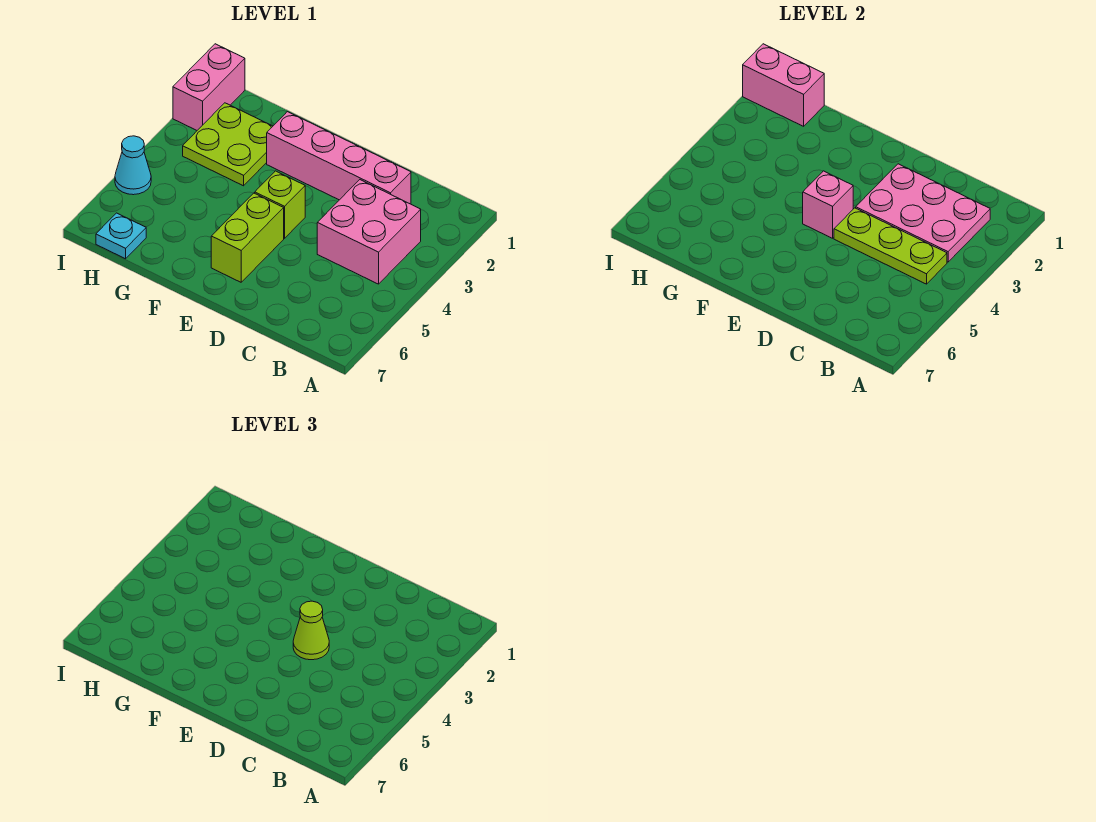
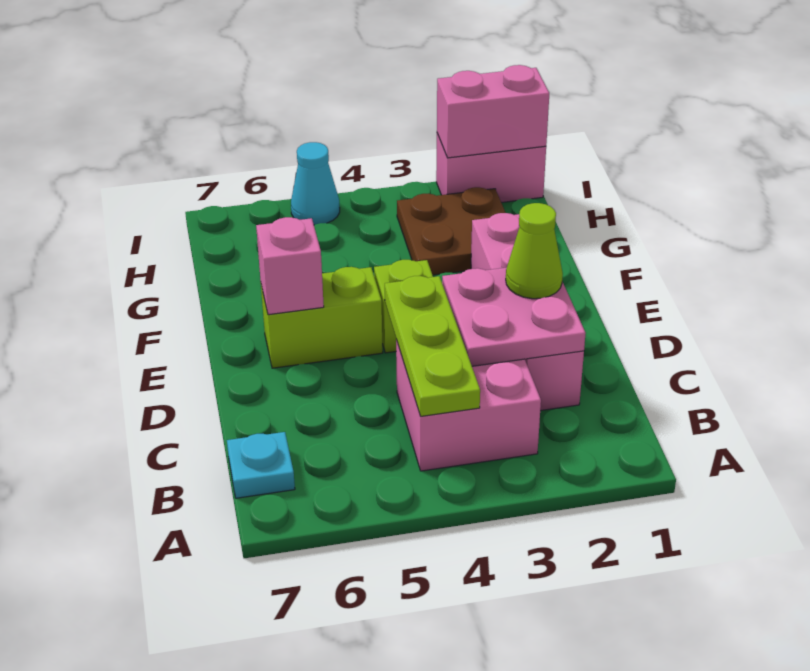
pink 2x3 plate [856,164,990,262] -> pink 2x2 plate [442,268,586,366]
lime 1x1 cone [293,601,329,660] -> lime 1x1 cone moved to [506,203,563,299]
pink 1x1 brick [803,171,853,238] -> pink 1x1 brick moved to [256,217,324,315]
lime 2x2 plate [183,103,273,186] -> brown 2x2 plate [397,187,506,275]
pink 1x2 brick [743,44,824,126] -> pink 1x2 brick turned to [437,65,549,158]
cyan 1x1 plate [96,213,146,259] -> cyan 1x1 plate moved to [227,432,295,498]

